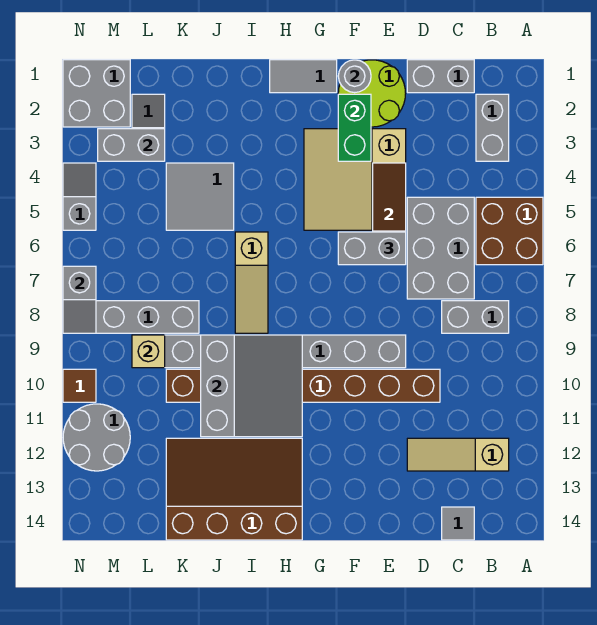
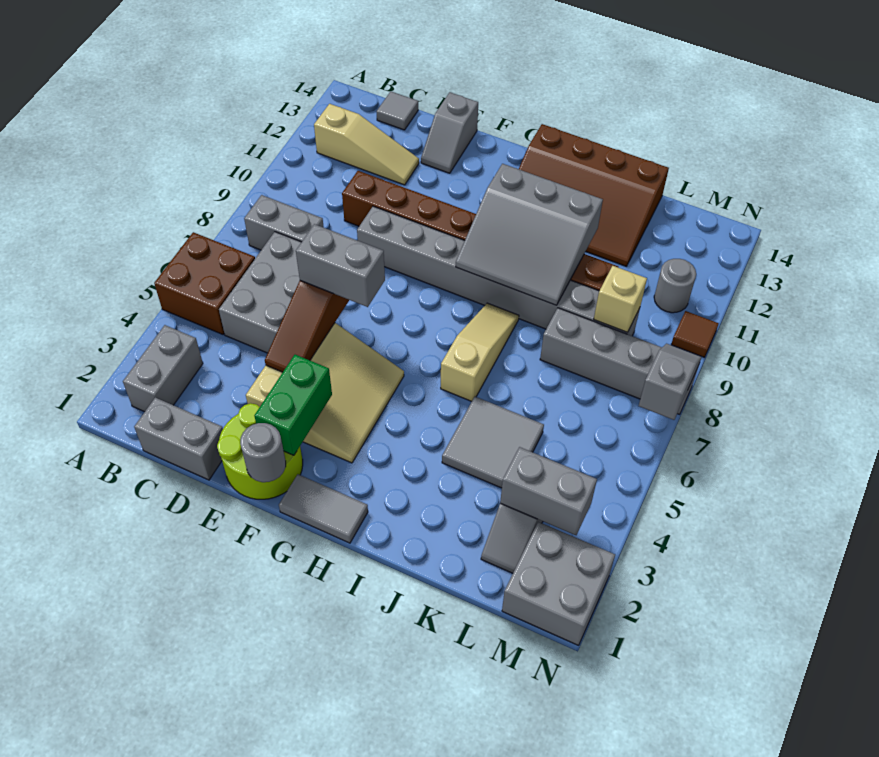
grey 3x3 slope [201,335,302,437] -> grey 3x3 slope turned to [456,164,603,305]
grey 2x2 round brick [63,404,130,471] -> grey 1x1 round brick [654,259,696,313]
grey 1x2 slope [63,163,96,230] -> grey 1x2 slope moved to [421,92,478,173]

